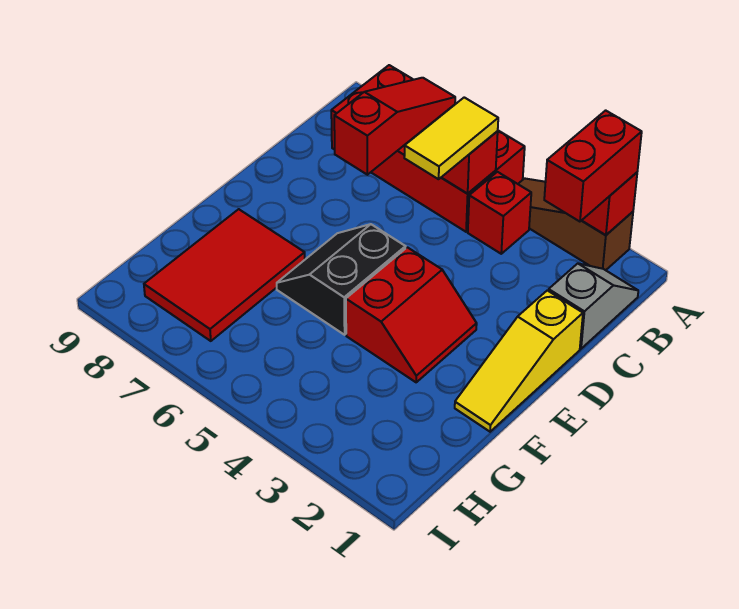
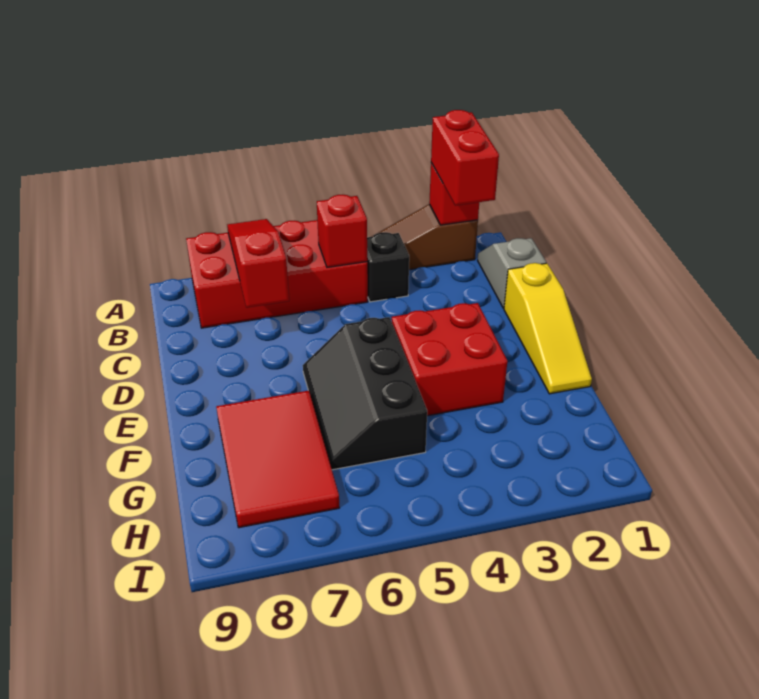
red 1x1 brick [468,172,531,254] -> black 1x1 brick [367,232,409,302]
yellow 1x2 tile [404,97,498,179] -> none
red 2x2 slope [346,247,477,382] -> red 2x2 brick [392,303,507,416]
black 2x2 slope [277,224,406,335] -> black 2x3 slope [303,317,427,470]

